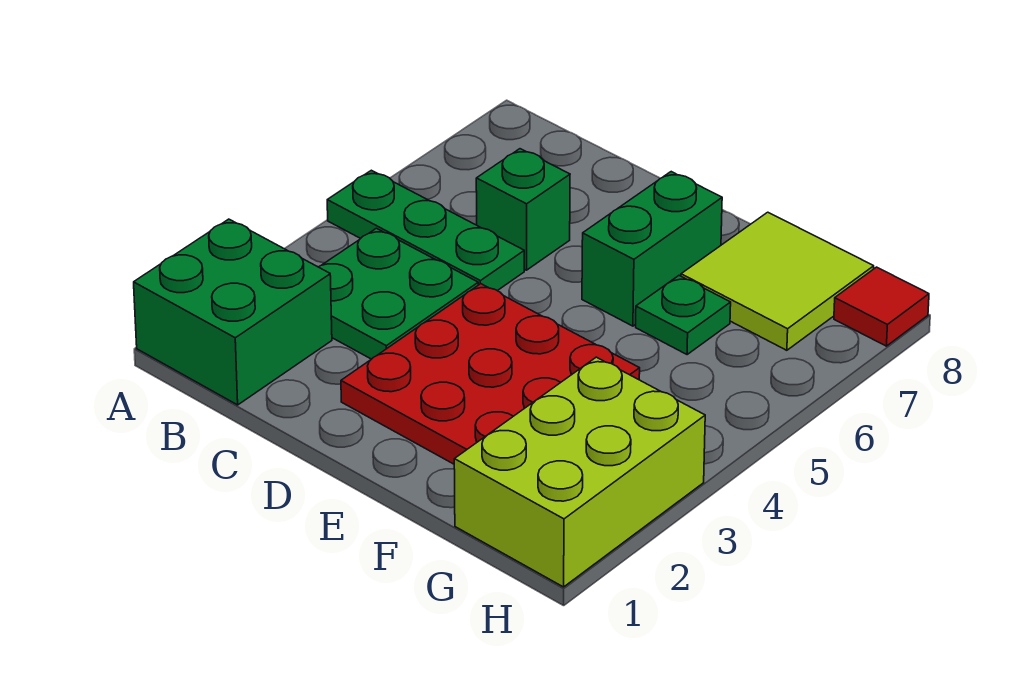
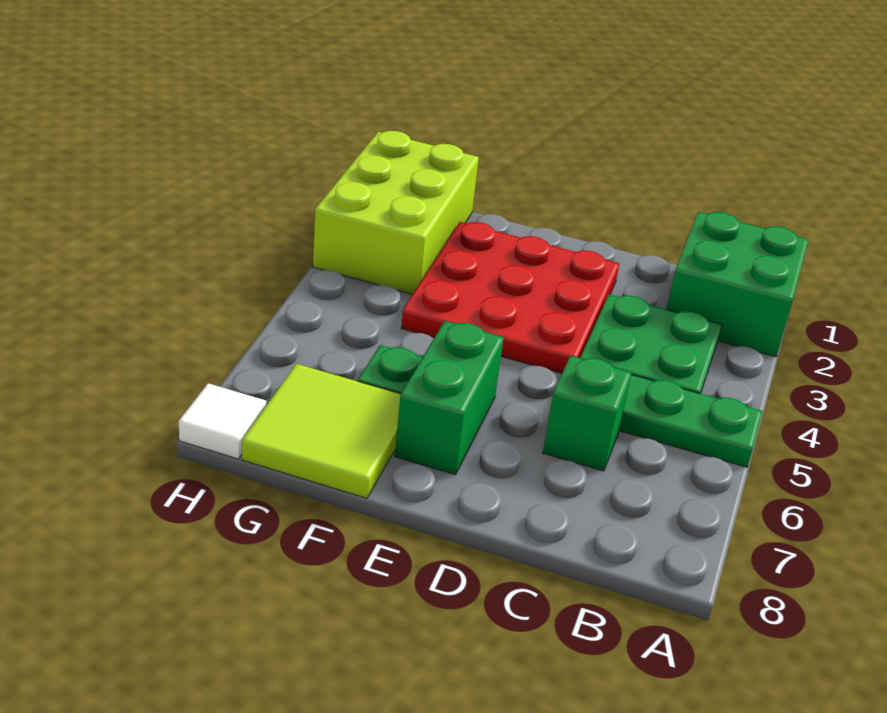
red 1x1 tile [834,267,929,346] -> white 1x1 tile [179,383,266,459]

